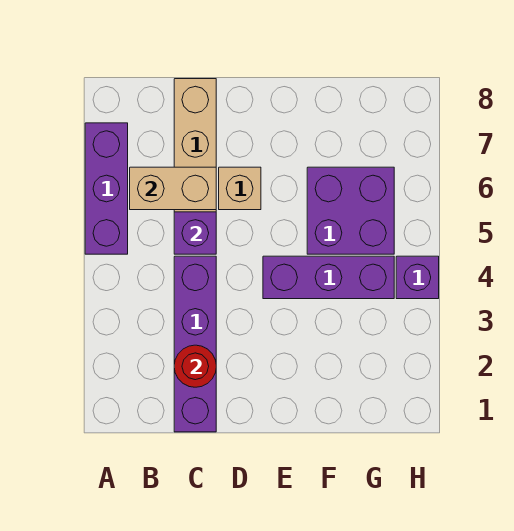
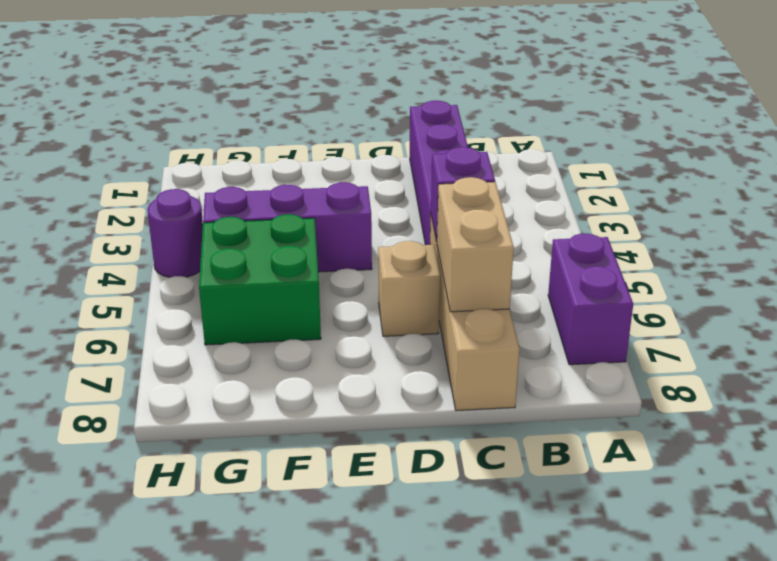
purple 1x3 brick [85,123,128,254] -> purple 1x2 brick [548,234,633,365]
tan 1x2 brick [130,167,216,210] -> tan 1x2 brick turned to [437,177,514,312]
red 1x1 round brick [174,345,216,387] -> none
purple 2x2 brick [307,167,394,254] -> green 2x2 brick [199,214,321,345]
purple 1x1 brick [396,256,439,299] -> purple 1x1 round brick [147,189,203,277]

